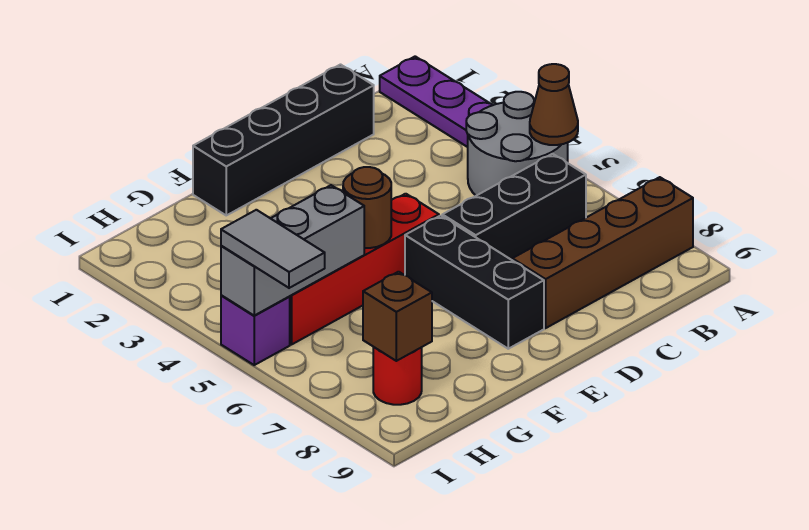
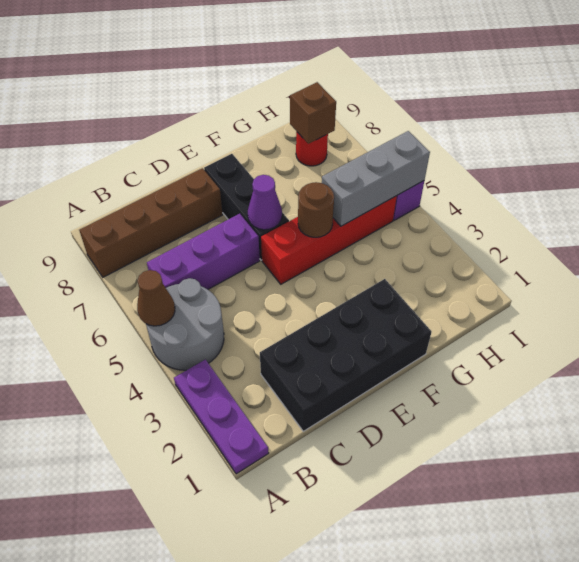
black 1x3 brick [442,154,586,260] -> purple 1x3 brick [147,214,260,289]
black 1x4 brick [193,65,374,215] -> black 2x4 brick [260,279,432,431]
none -> purple 1x1 cone [248,175,282,230]
grey 1x2 tile [221,210,325,288] -> none

